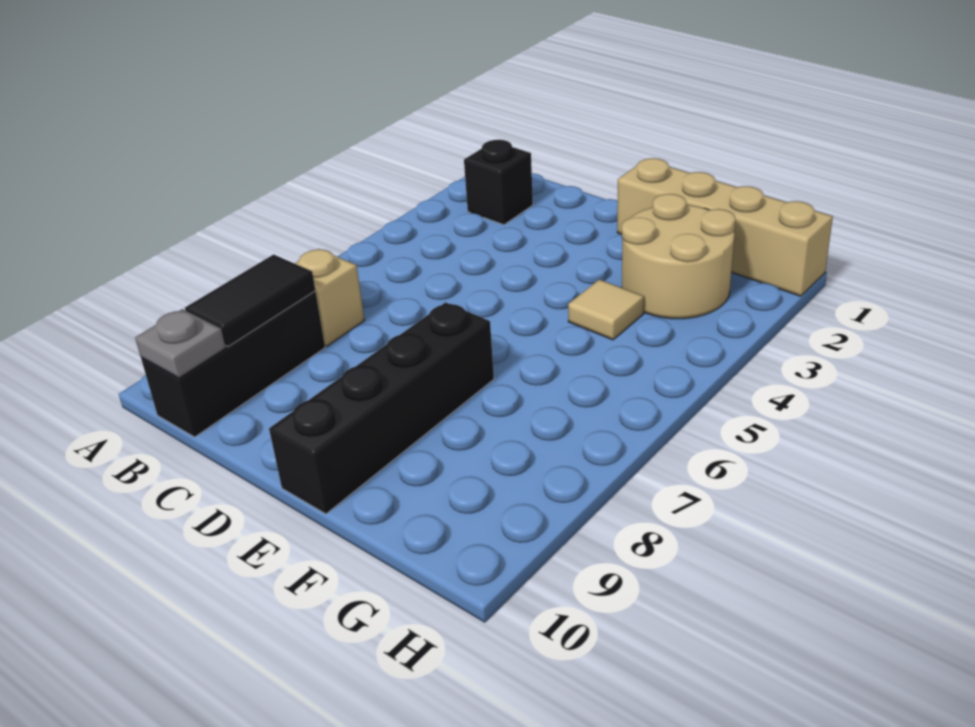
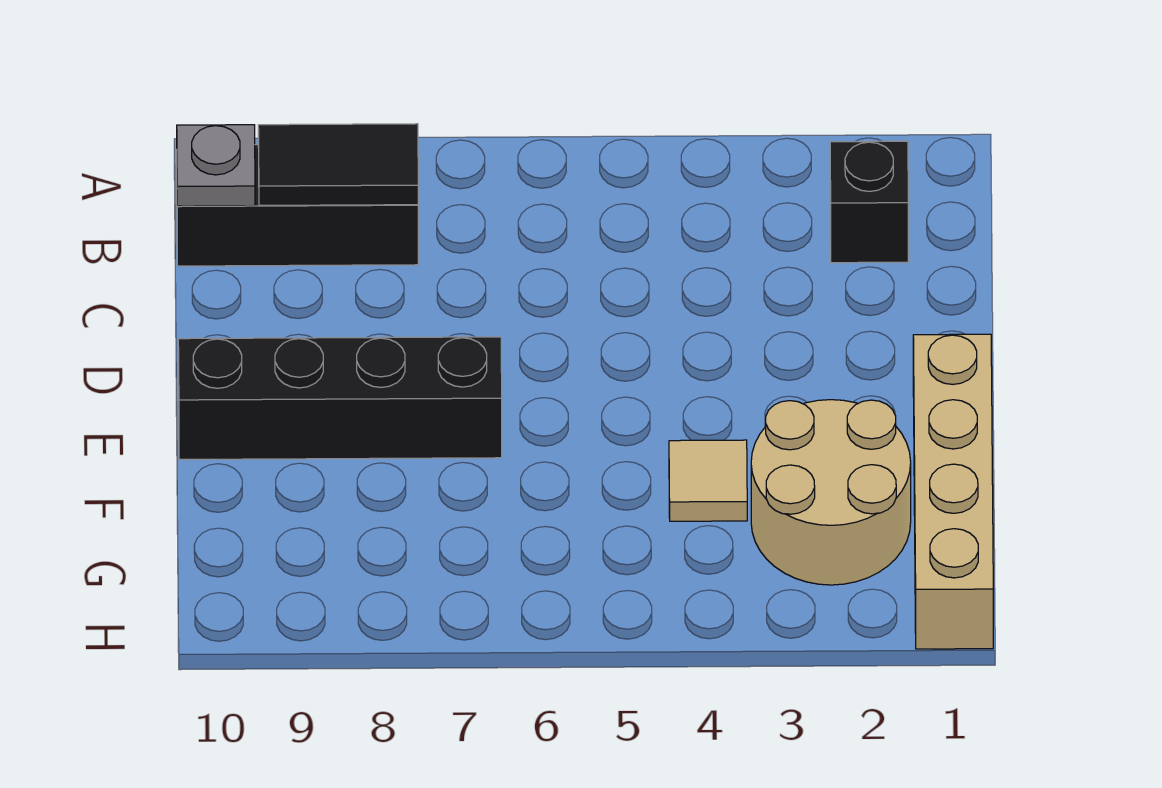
tan 1x1 brick [295,249,365,346] -> none

